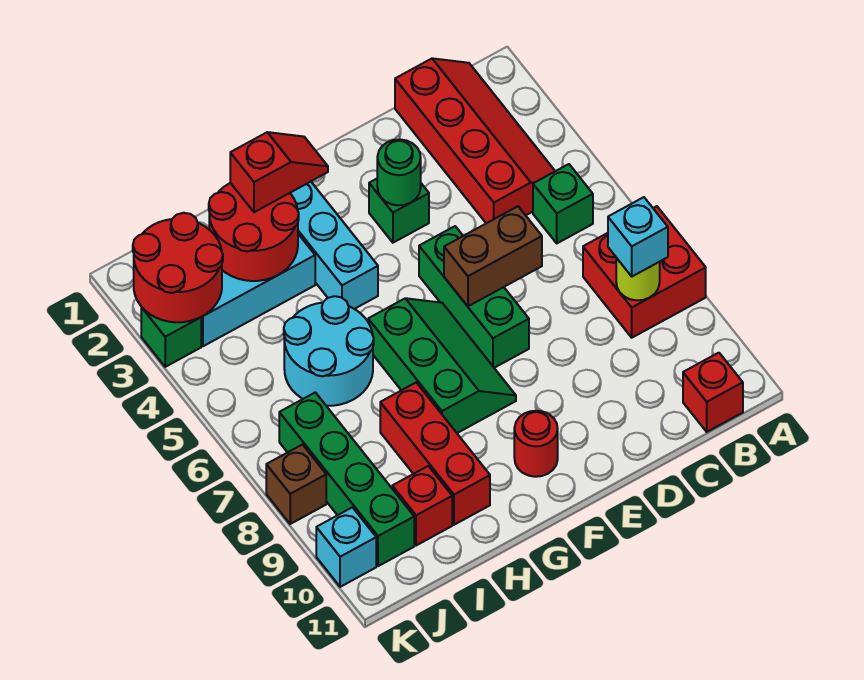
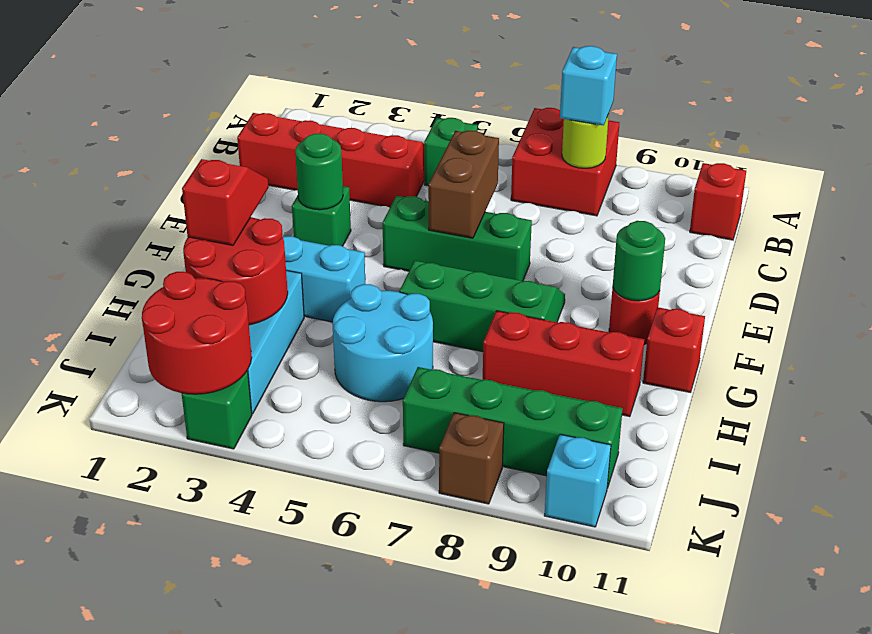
none -> green 1x1 round brick [613,221,665,301]
red 1x1 brick [392,466,452,546] -> red 1x1 brick moved to [643,307,705,393]

